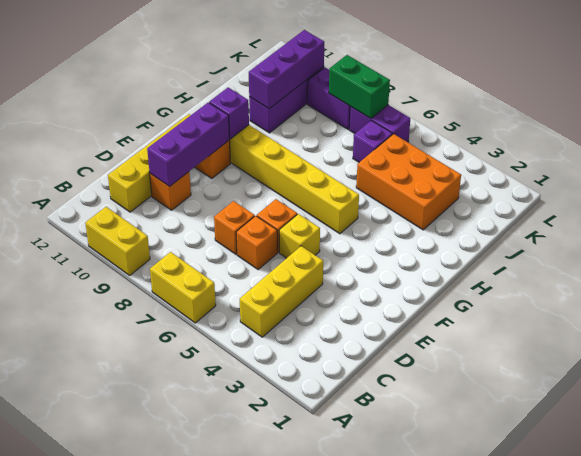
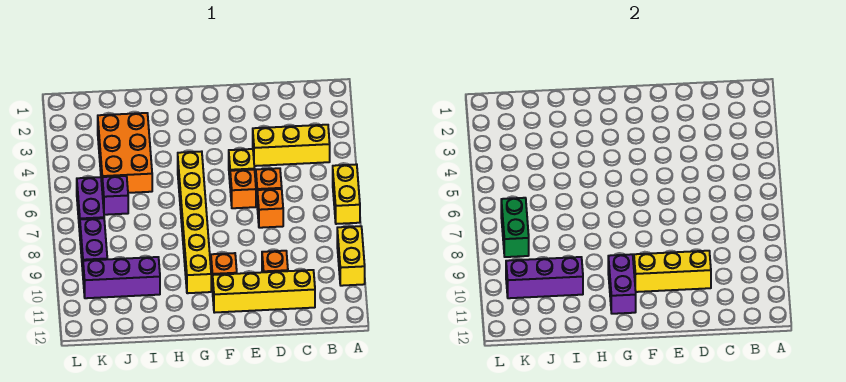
purple 1x3 brick [147,102,230,186] -> yellow 1x3 brick [634,251,711,292]
purple 1x1 brick [209,87,249,139] -> purple 1x2 brick [608,254,636,314]

